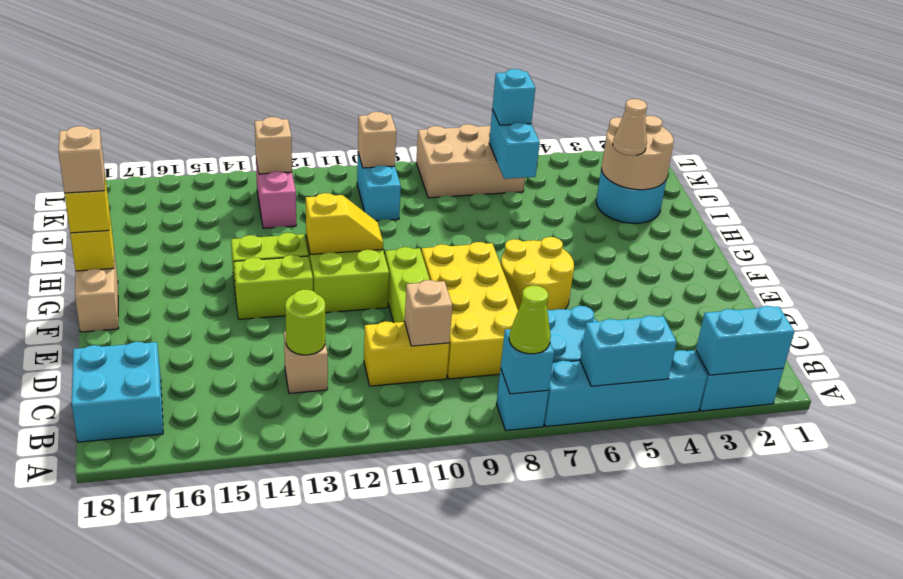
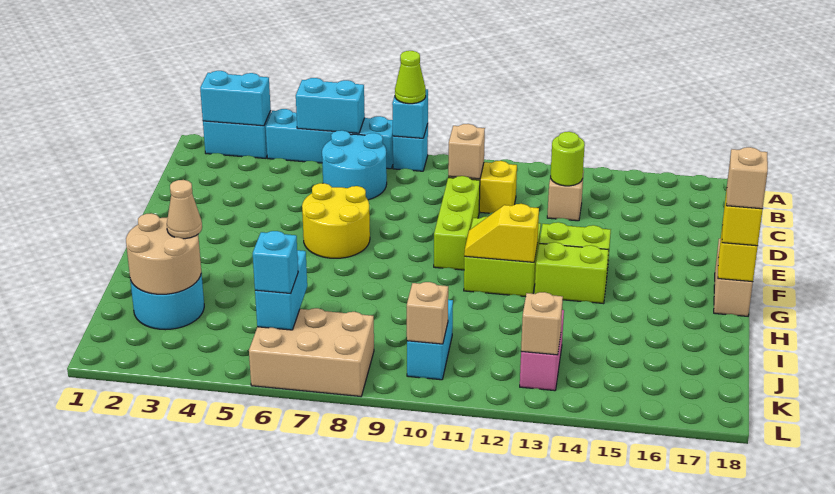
cyan 2x2 brick [72,342,163,442] -> none
yellow 2x4 brick [422,242,518,379] -> none

